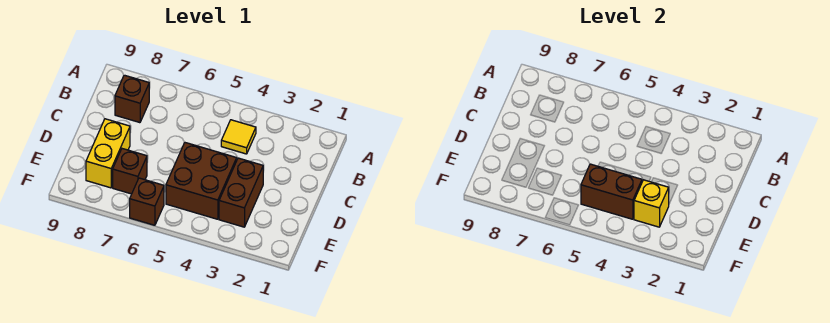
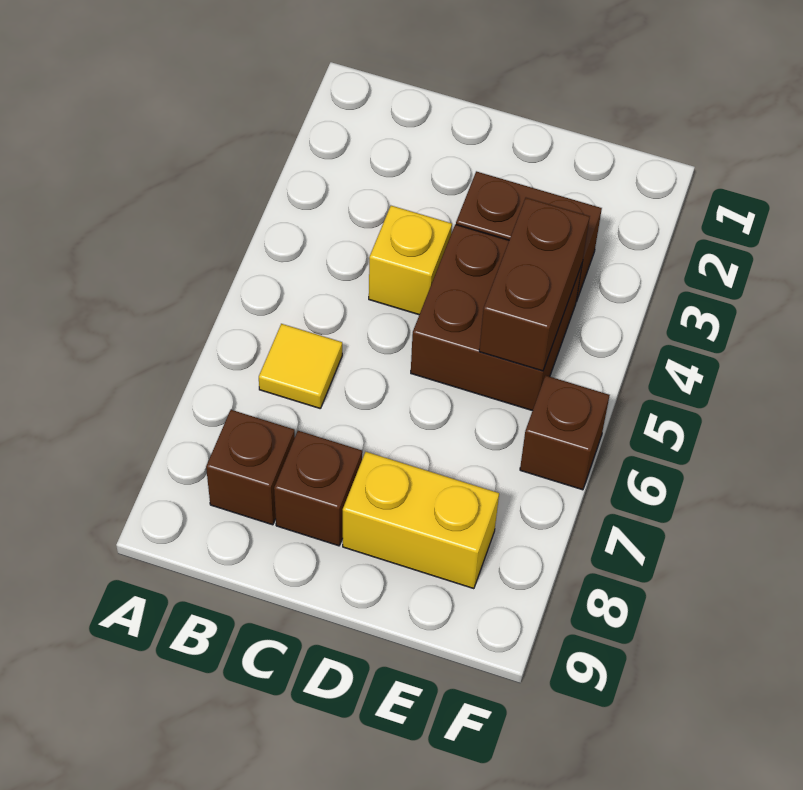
yellow 1x1 tile [221,120,256,154] -> yellow 1x1 tile moved to [259,324,342,409]
yellow 1x1 brick [634,180,669,227] -> yellow 1x1 brick moved to [369,206,452,315]
brown 1x1 brick [113,149,147,194] -> brown 1x1 brick moved to [274,431,362,546]

